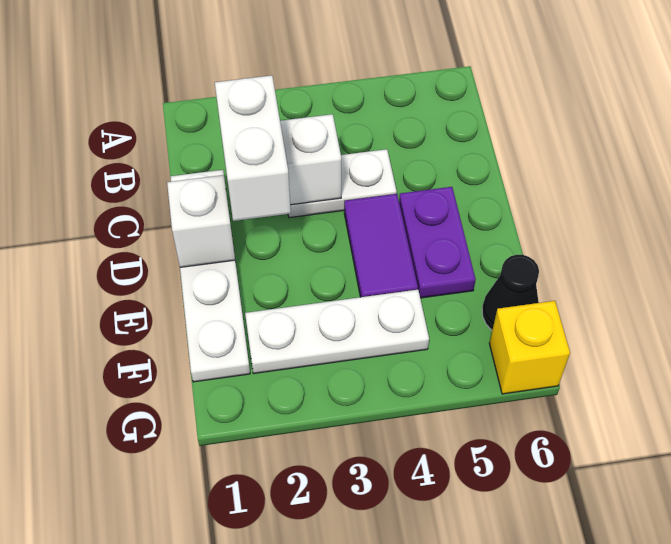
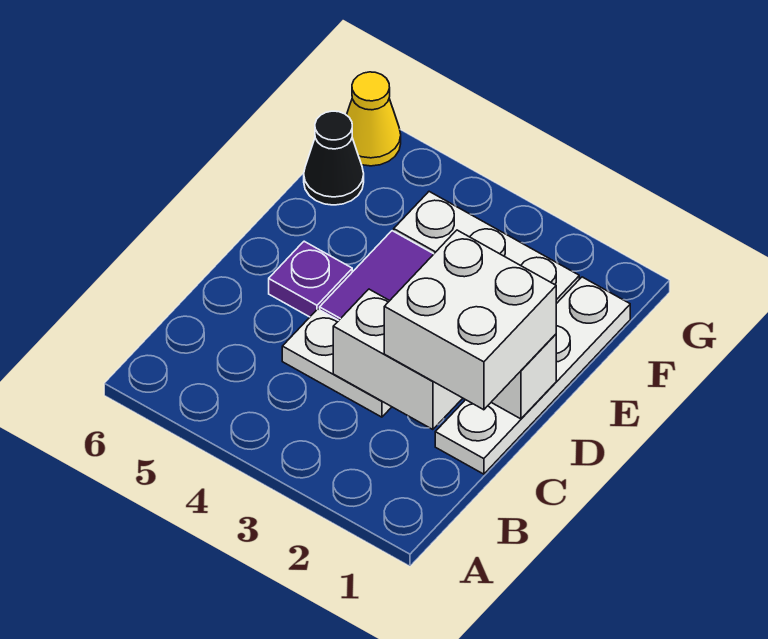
white 1x2 brick [215,75,291,221] -> white 2x2 brick [384,230,556,410]
purple 1x2 plate [399,187,476,298] -> purple 1x1 plate [269,241,352,317]
yellow 1x1 brick [489,301,570,394] -> yellow 1x1 cone [347,72,401,166]

